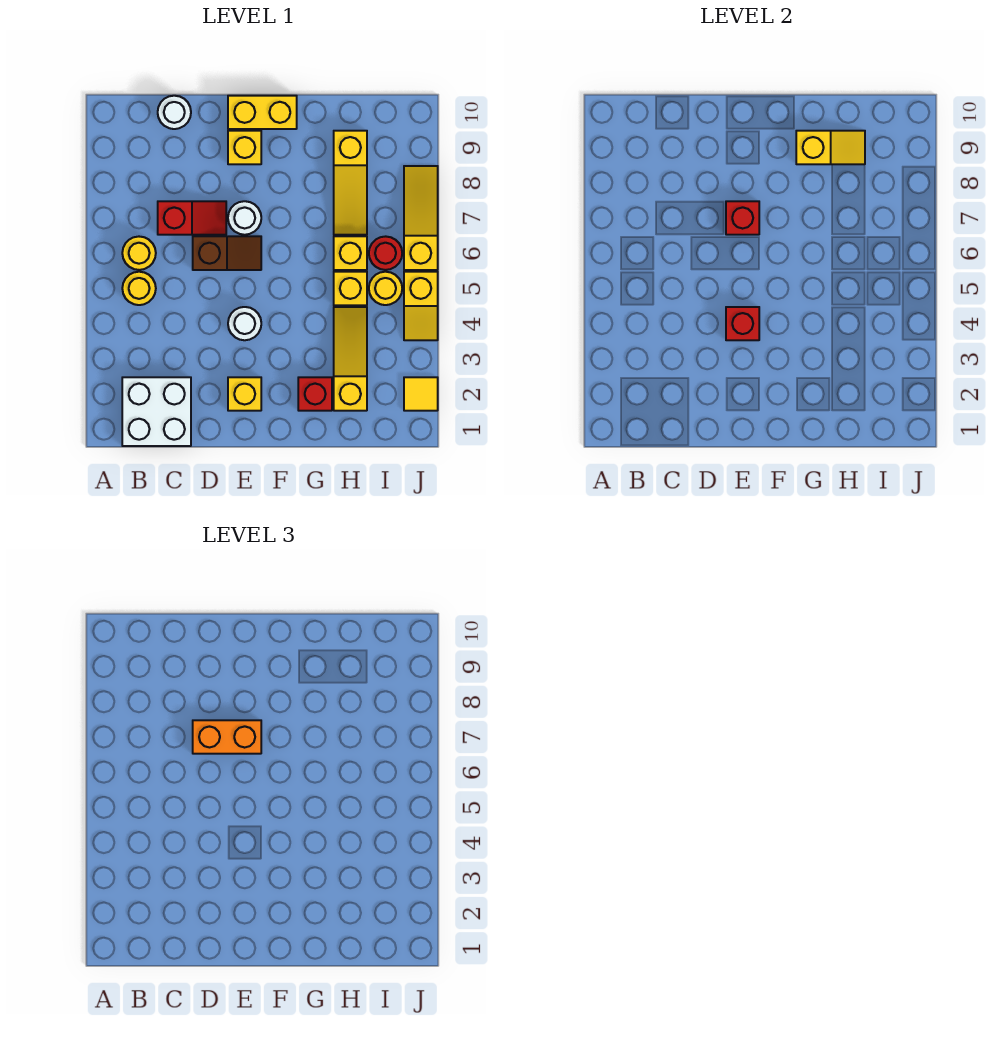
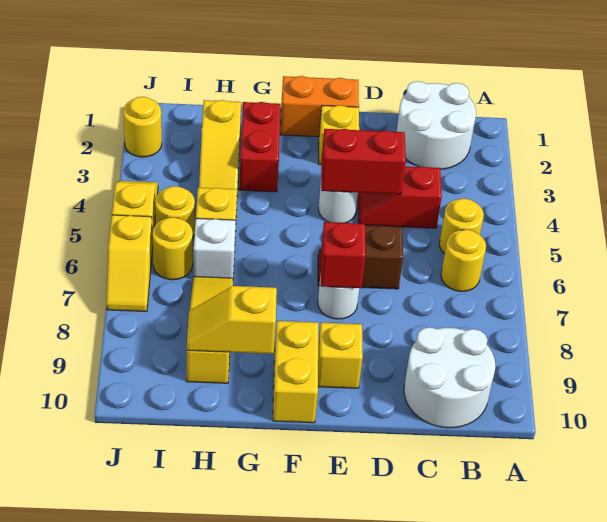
white 2x2 brick [122,377,191,446] -> white 2x2 round brick [397,81,476,170]
red 1x2 slope [158,201,226,235] -> red 1x2 slope moved to [358,166,442,228]
white 1x1 round brick [158,96,191,129] -> white 2x2 round brick [404,327,495,428]
orange 1x2 brick [193,720,261,754] -> orange 1x2 brick moved to [280,76,359,137]
red 1x1 brick [726,307,759,340] -> red 1x2 brick [321,129,406,194]
yellow 1x2 brick [228,96,297,129] -> yellow 1x2 brick turned to [273,321,318,423]
red 1x1 brick [298,377,332,411] -> red 1x2 brick [239,102,280,192]
yellow 1x1 brick [334,236,367,270] -> white 1x1 brick [194,218,236,278]
red 1x1 round brick [369,236,402,270] -> yellow 1x1 round brick [152,217,193,280]
yellow 1x1 tile [404,377,438,411] -> yellow 1x1 round brick [123,97,162,157]
yellow 1x3 slope [404,166,438,270] -> yellow 1x2 slope [106,215,153,312]

